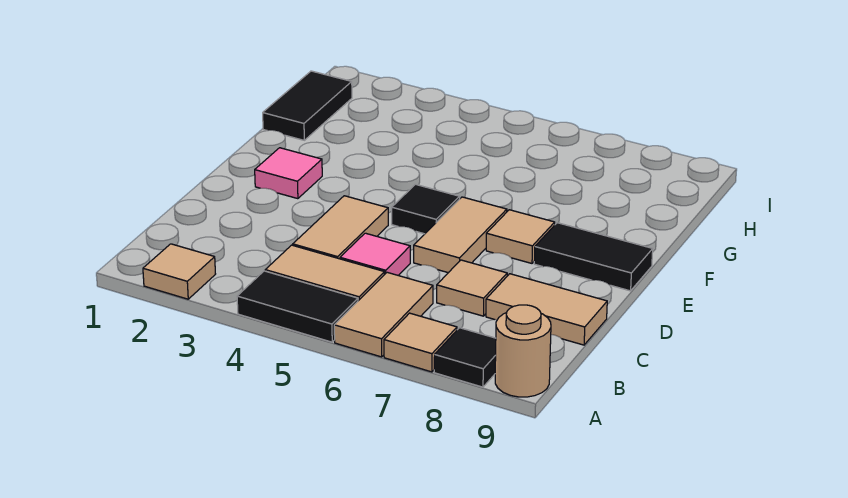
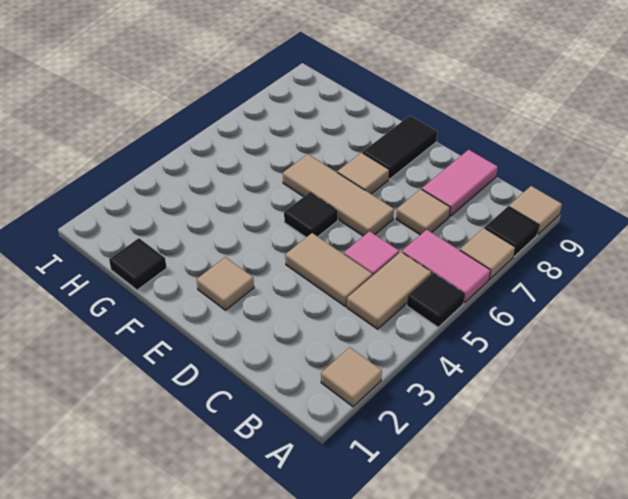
black 1x2 tile [237,271,358,342] -> black 1x1 tile [407,273,465,327]
tan 1x2 tile [334,272,433,357] -> pink 1x2 tile [402,230,491,303]
tan 1x1 round brick [495,305,551,397] -> tan 1x1 tile [509,186,562,234]
tan 1x2 tile [486,274,607,345] -> pink 1x2 tile [422,150,498,216]
tan 1x2 tile [414,197,507,273] -> tan 1x3 tile [283,154,394,236]
pink 1x1 tile [255,148,322,199] -> tan 1x1 tile [197,257,254,310]
black 1x2 tile [263,71,352,140] -> black 1x1 tile [109,238,167,290]

